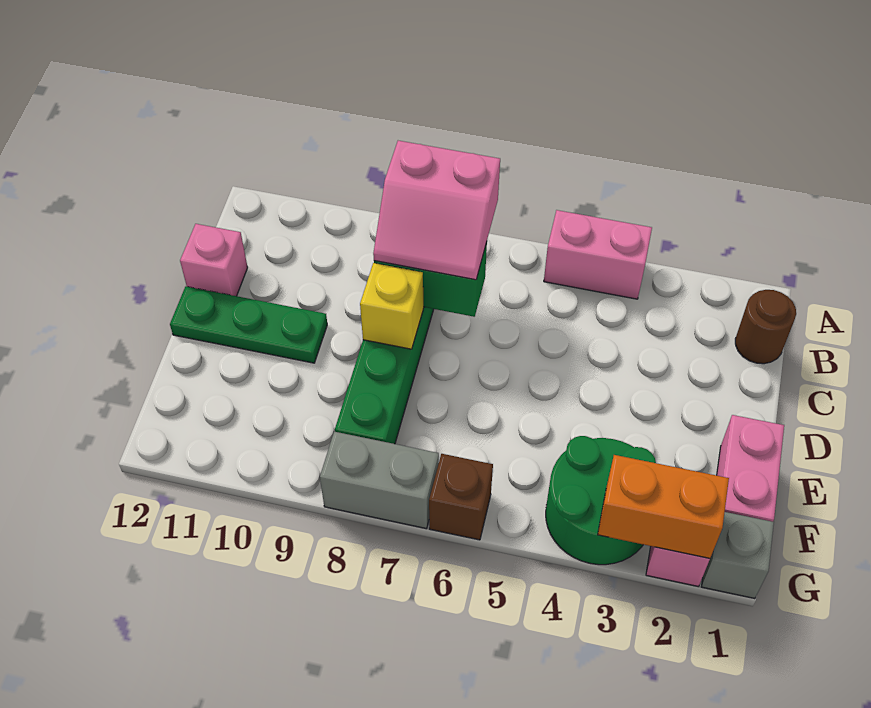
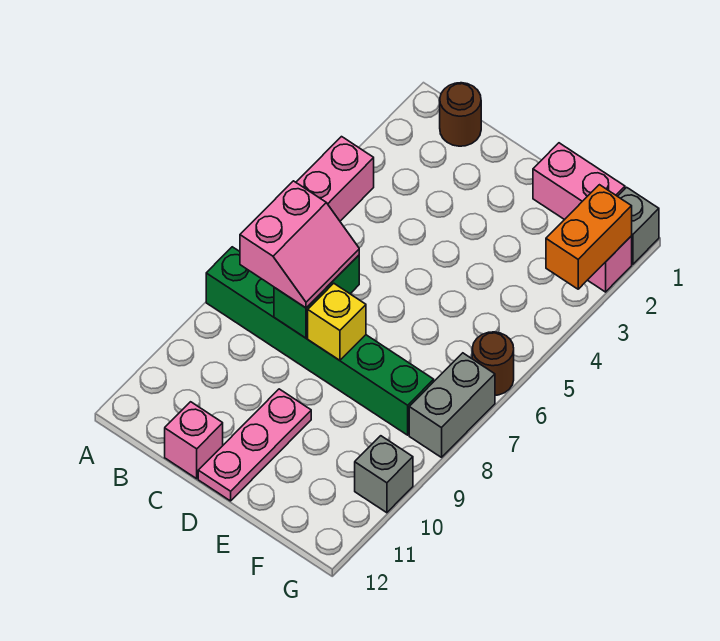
green 1x3 plate [170,286,327,363] -> pink 1x3 plate [198,389,311,501]
green 2x2 round brick [546,436,656,565] -> none
brown 1x1 brick [429,454,493,540] -> brown 1x1 round brick [472,332,514,395]
none -> grey 1x1 brick [355,436,413,513]

